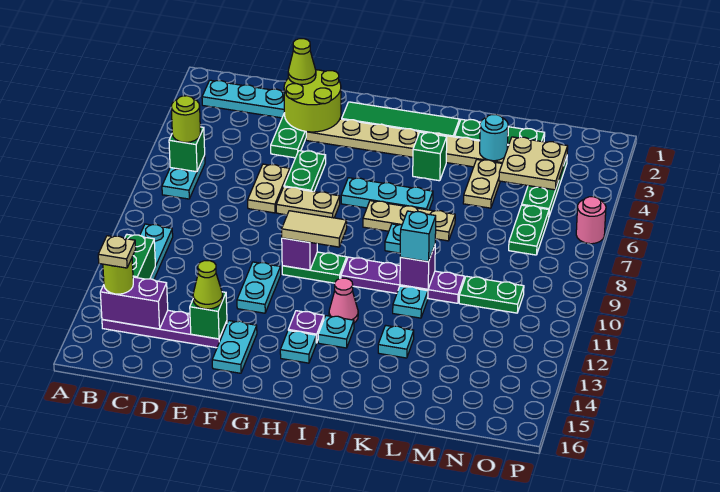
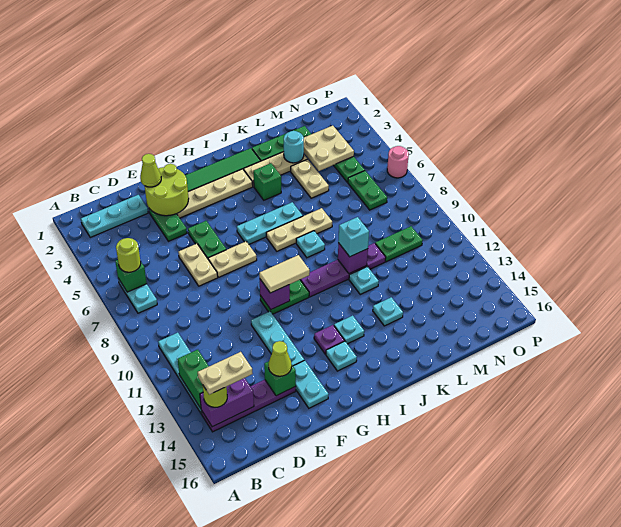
tan 1x1 plate [98,236,136,268] -> tan 1x2 plate [198,352,253,394]
cyan 1x2 plate [237,262,281,313] -> cyan 1x3 plate [251,311,304,366]
pink 1x1 cone [329,278,358,323] -> none

